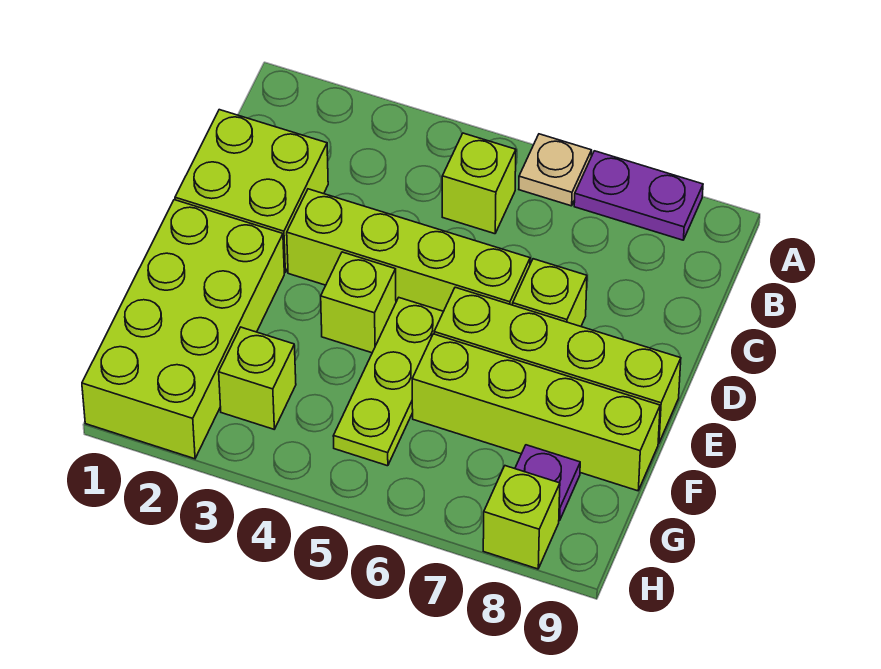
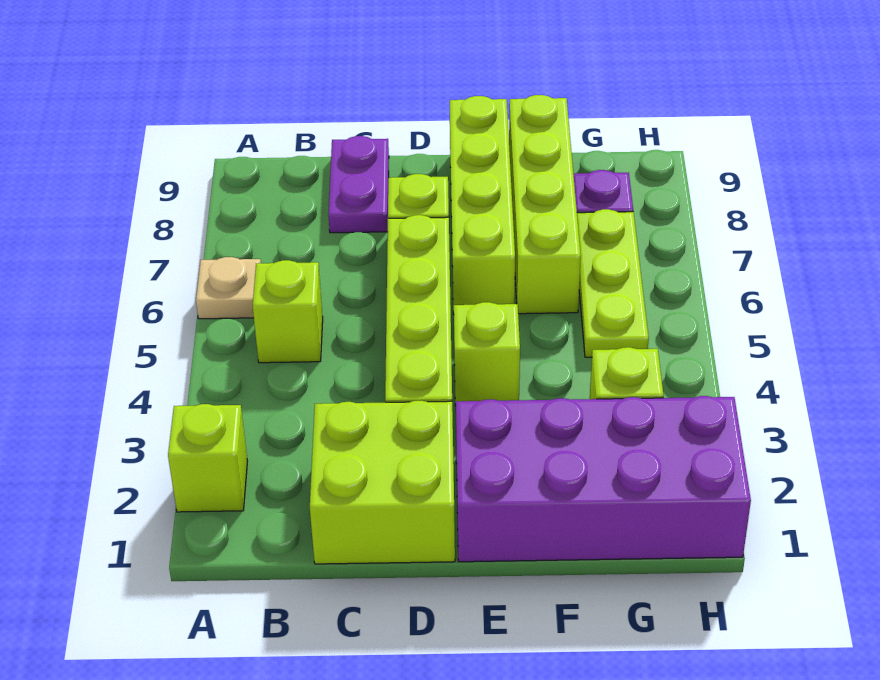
purple 1x2 plate [574,151,703,240] -> purple 1x2 plate moved to [328,136,389,233]
lime 2x4 brick [82,200,284,459] -> purple 2x4 brick [456,396,751,562]
lime 1x3 plate [333,298,443,466] -> lime 1x3 plate turned to [577,209,649,357]
lime 1x1 brick [483,466,560,569] -> lime 1x1 brick moved to [168,404,247,512]

